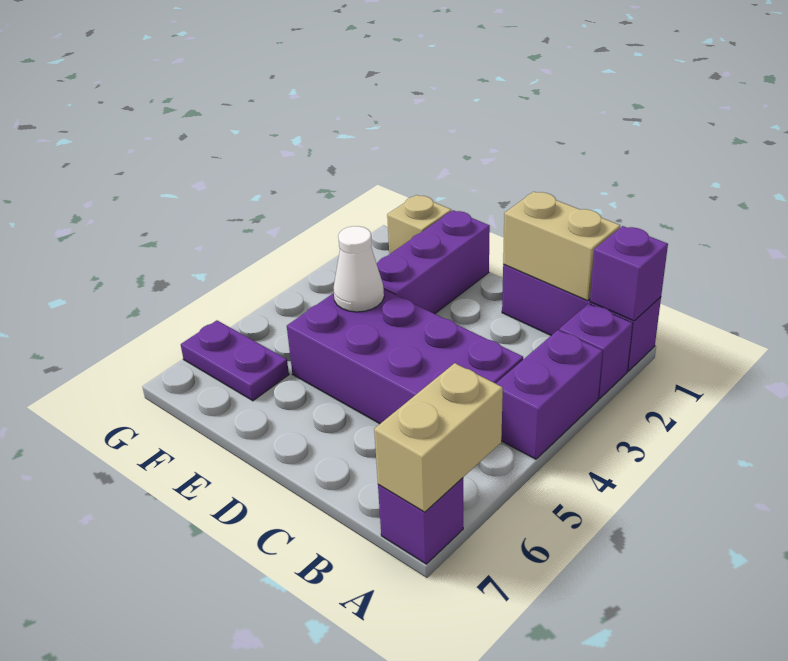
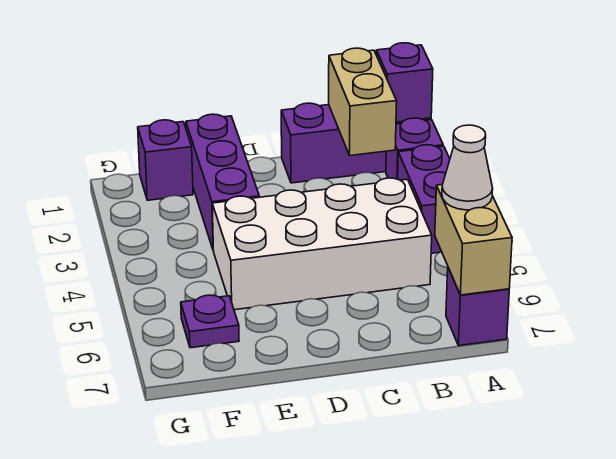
tan 1x2 brick [503,192,620,301] -> tan 1x2 brick turned to [329,48,397,156]
purple 2x4 brick [287,290,523,424] -> white 2x4 brick [212,178,432,310]
white 1x1 cone [334,226,384,312] -> white 1x1 cone moved to [442,125,493,210]
tan 1x1 brick [387,195,451,254] -> purple 1x1 brick [138,120,193,200]
purple 1x2 plate [181,321,289,401] -> purple 1x1 plate [181,295,239,348]

